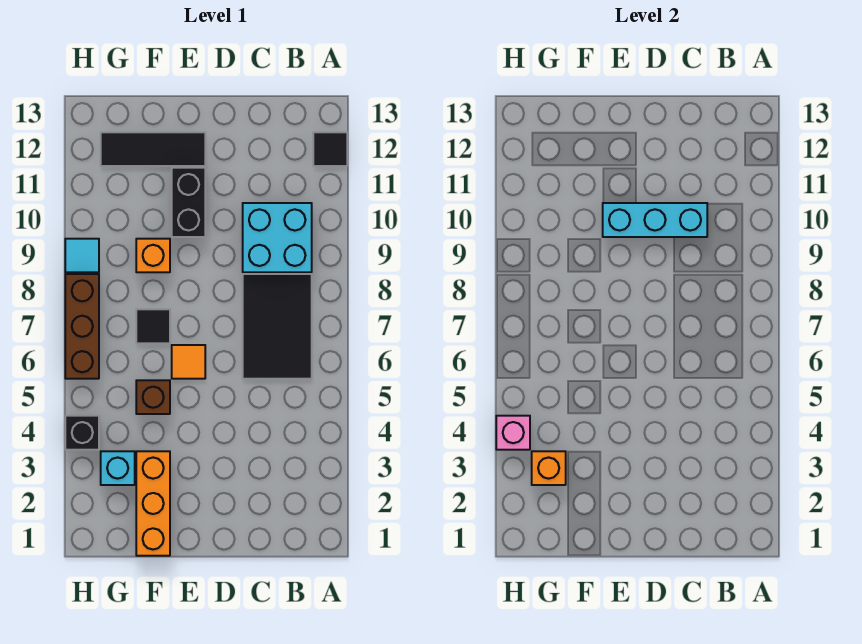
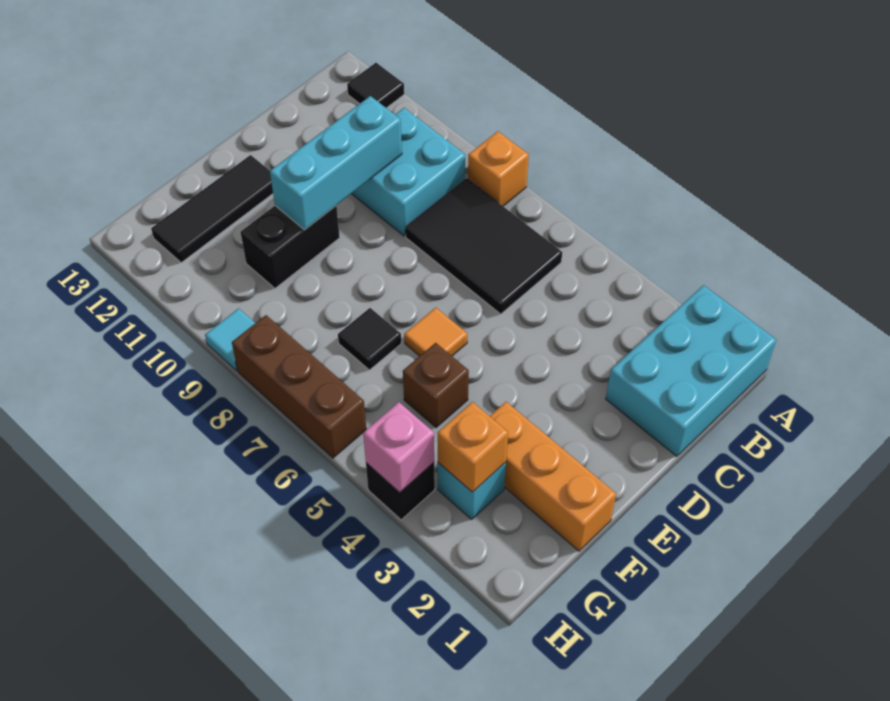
none -> cyan 2x3 brick [606,285,776,456]
black 1x2 brick [172,168,205,237] -> black 1x2 brick turned to [241,206,340,288]
orange 1x1 brick [136,239,170,272] -> orange 1x1 brick moved to [468,131,529,206]

